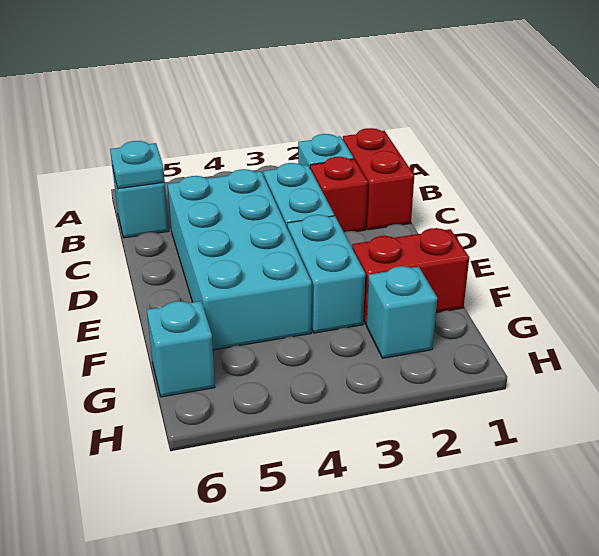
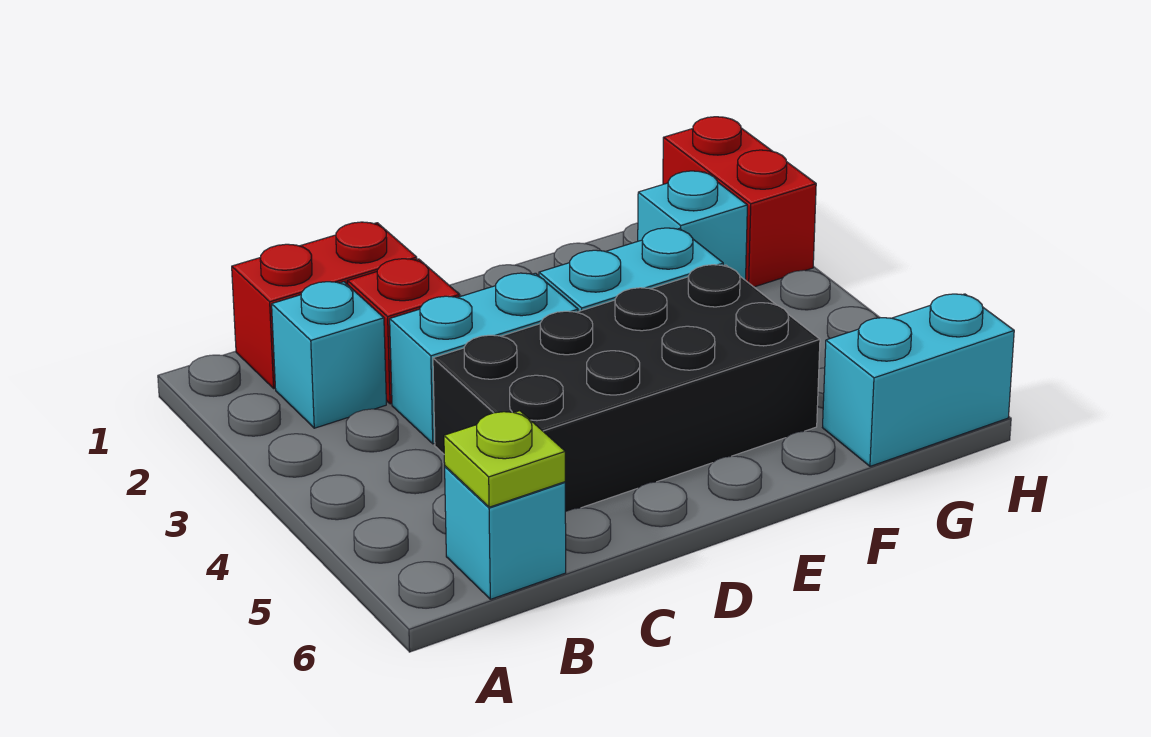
cyan 1x1 plate [110,141,165,189] -> lime 1x1 plate [444,411,565,507]
cyan 2x4 brick [168,169,312,350] -> black 2x4 brick [433,265,820,512]
red 1x2 brick [352,228,469,324] -> red 1x2 brick moved to [663,117,816,287]
cyan 1x1 brick [147,301,215,397] -> cyan 1x2 brick [823,294,1014,466]

